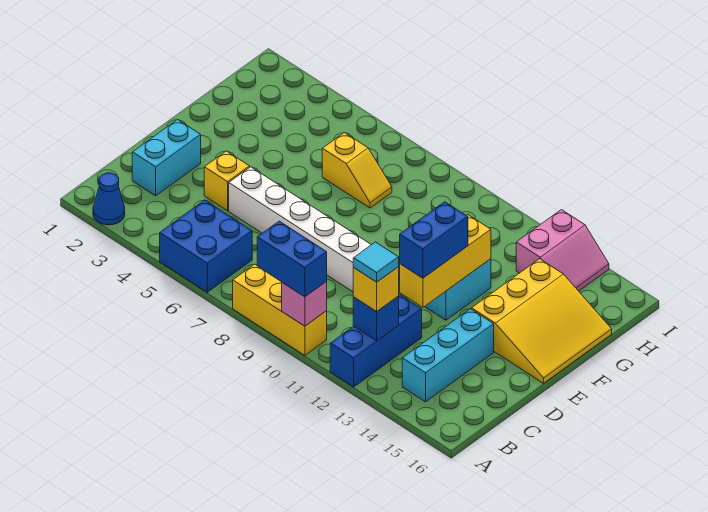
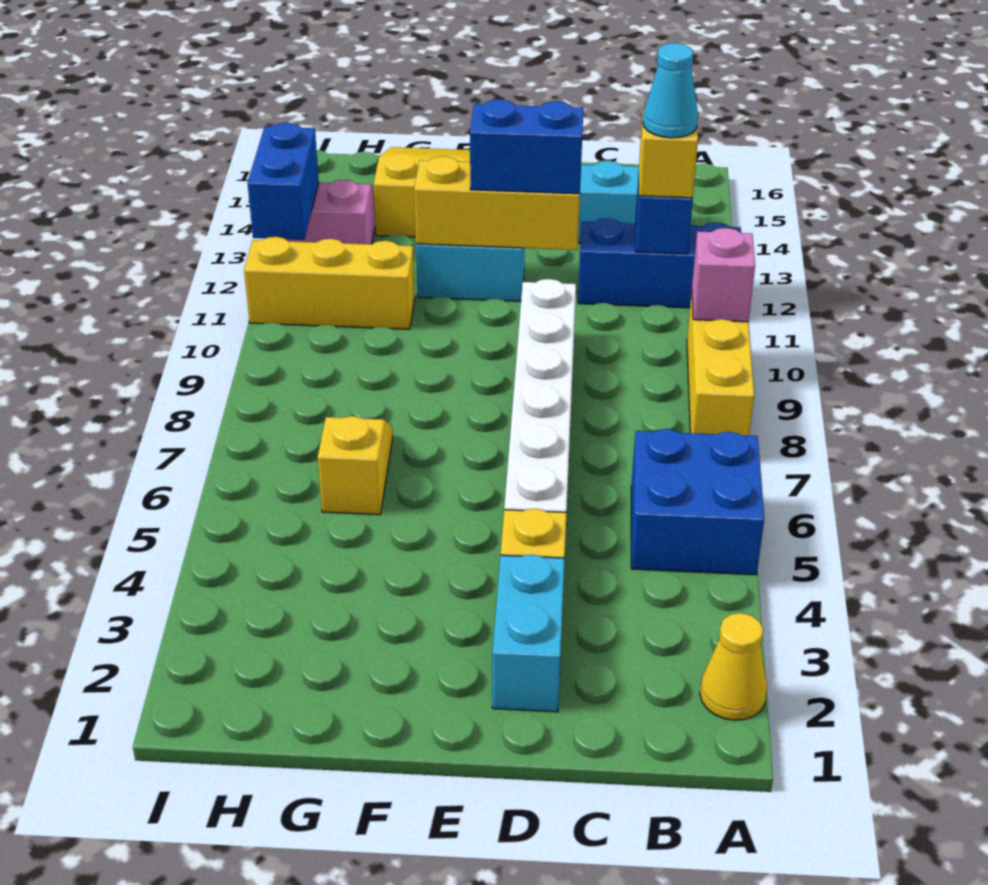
blue 1x1 cone [93,173,125,225] -> yellow 1x1 cone [700,613,767,720]
blue 1x2 brick [257,221,327,297] -> blue 1x2 brick moved to [248,122,319,240]
cyan 1x1 tile [353,242,399,282] -> cyan 1x1 cone [643,43,698,138]
cyan 1x2 brick [132,120,201,196] -> cyan 1x2 brick turned to [492,555,565,712]
none -> yellow 1x3 brick [244,237,415,329]

